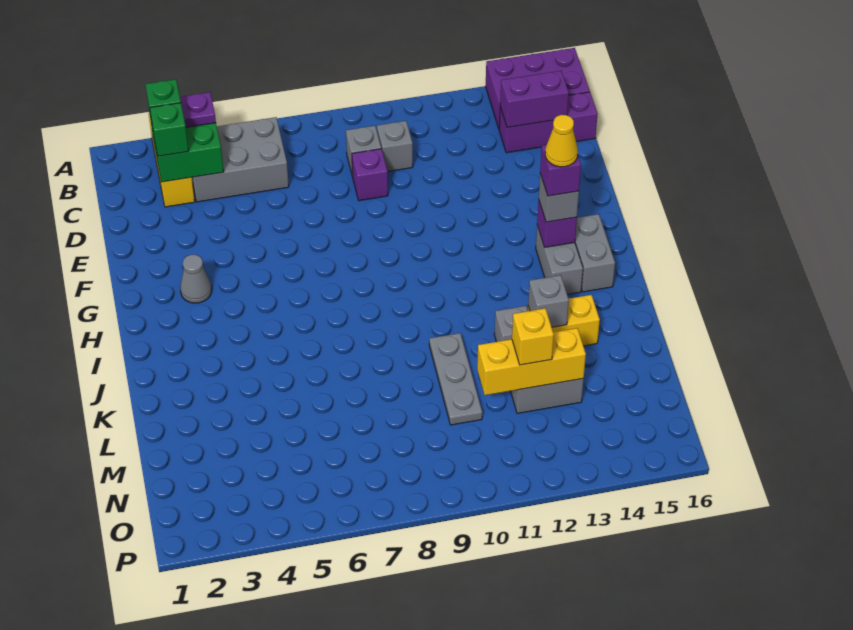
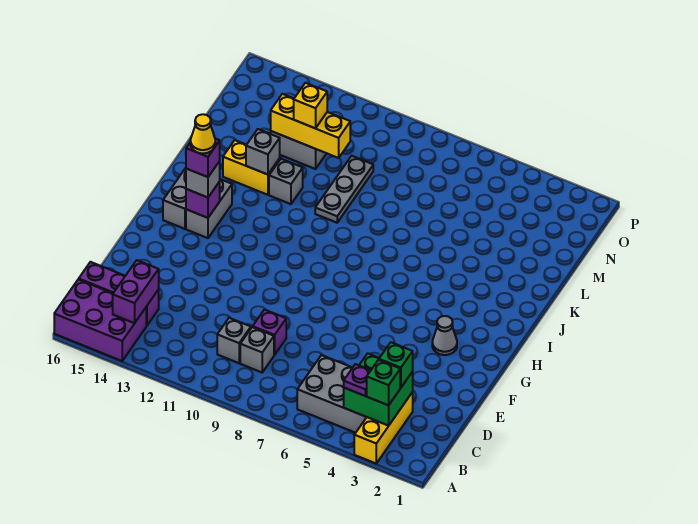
purple 1x2 brick [500,71,569,127] -> purple 1x2 brick turned to [113,260,159,323]

